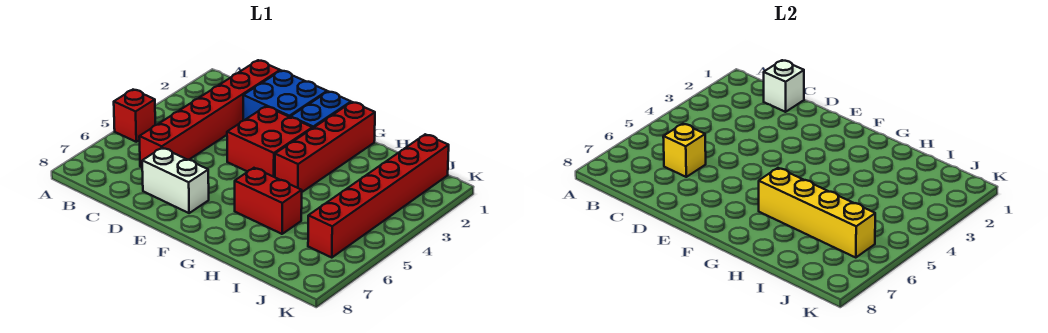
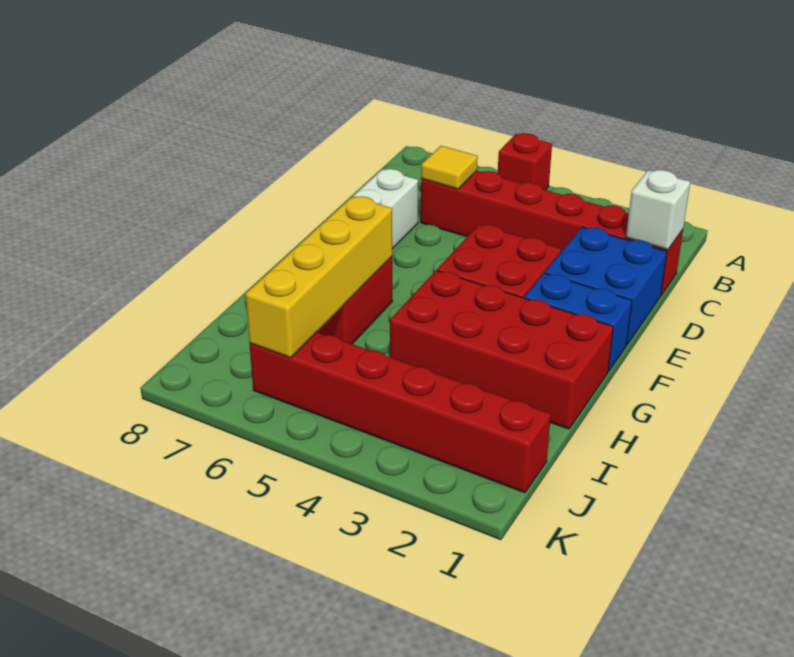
yellow 1x1 brick [663,124,706,177] -> yellow 1x1 tile [421,146,478,189]
red 1x4 brick [275,102,375,192] -> red 2x4 brick [390,270,613,429]

